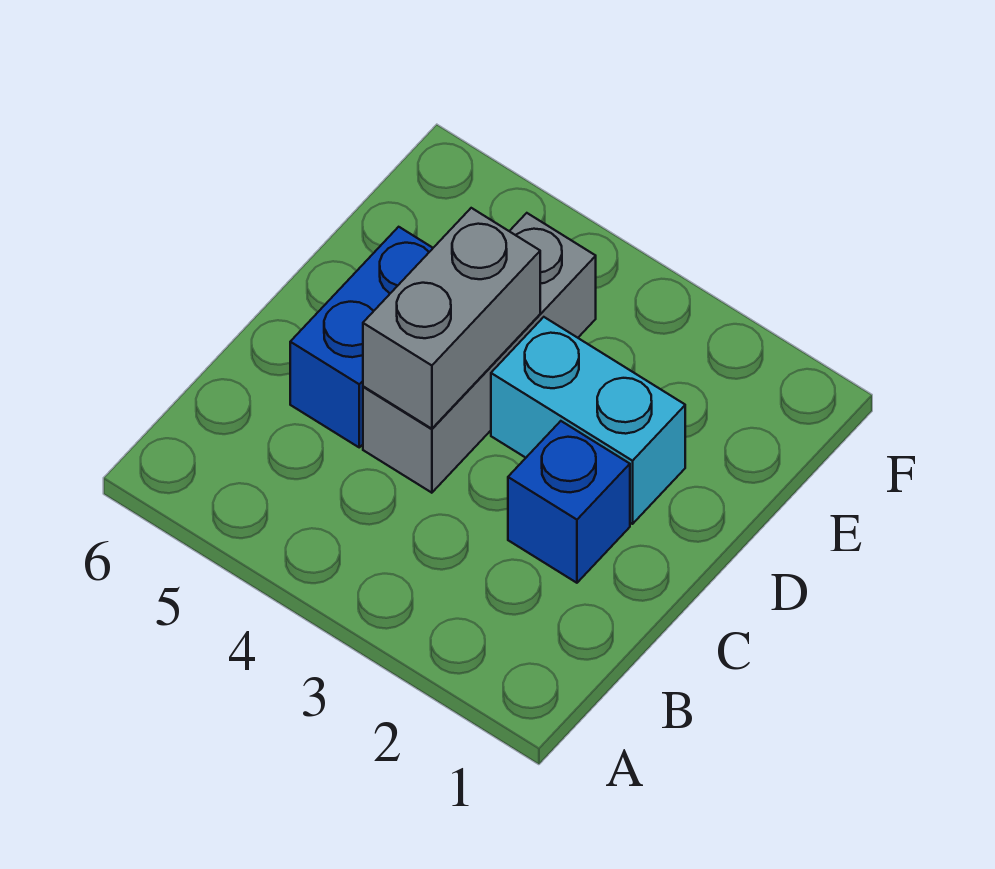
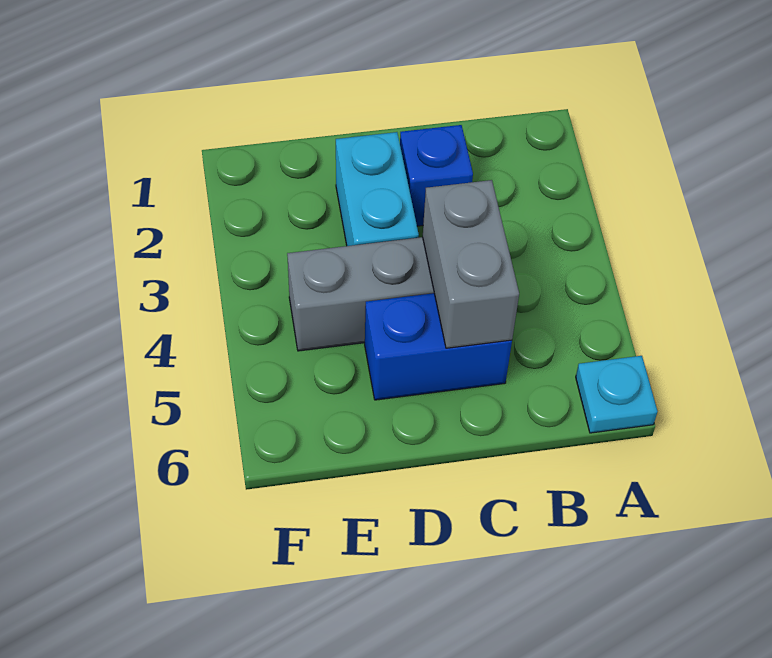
none -> cyan 1x1 plate [576,356,658,433]
grey 1x2 brick [363,208,540,429] -> grey 1x2 brick turned to [423,180,519,348]

